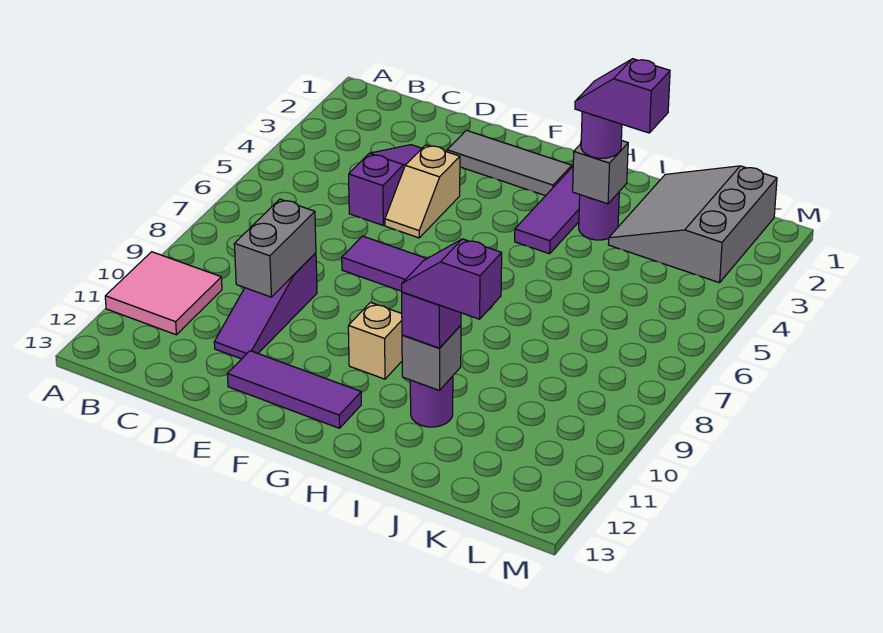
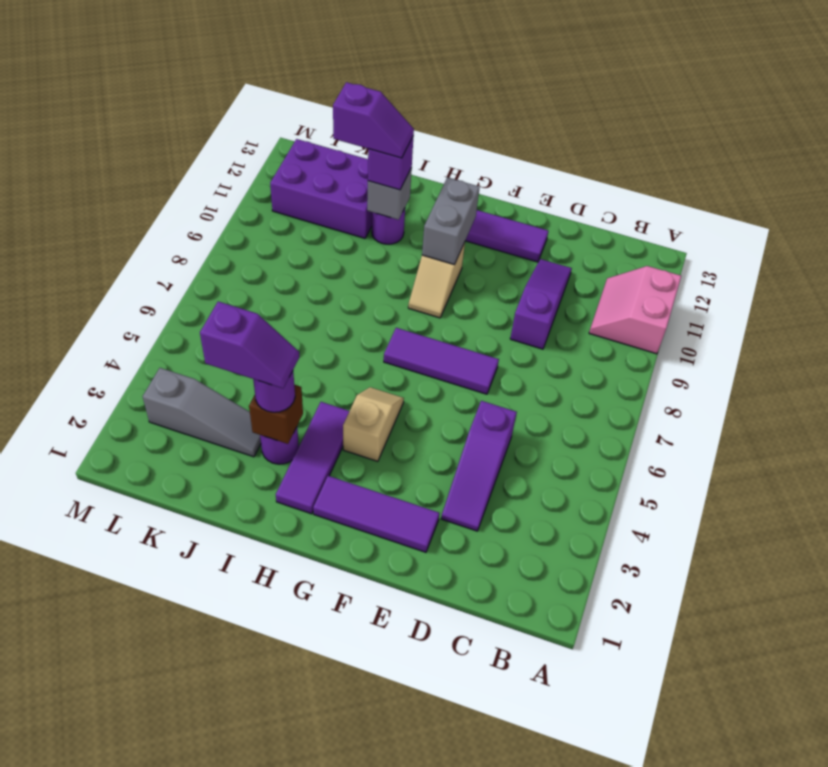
pink 2x2 tile [105,252,222,335] -> pink 2x2 slope [589,266,681,354]
grey 1x2 brick [234,199,316,297] -> grey 1x2 brick moved to [422,177,480,265]
grey 1x3 tile [447,130,572,196] -> purple 1x3 tile [313,476,439,552]
tan 1x2 slope [385,145,460,238] -> tan 1x2 slope moved to [343,387,404,461]
grey 1x1 brick [573,140,628,204] -> brown 1x1 brick [249,385,303,444]
grey 3x3 slope [608,166,777,283] -> grey 1x3 slope [143,368,261,457]
none -> purple 2x3 brick [270,139,372,238]

